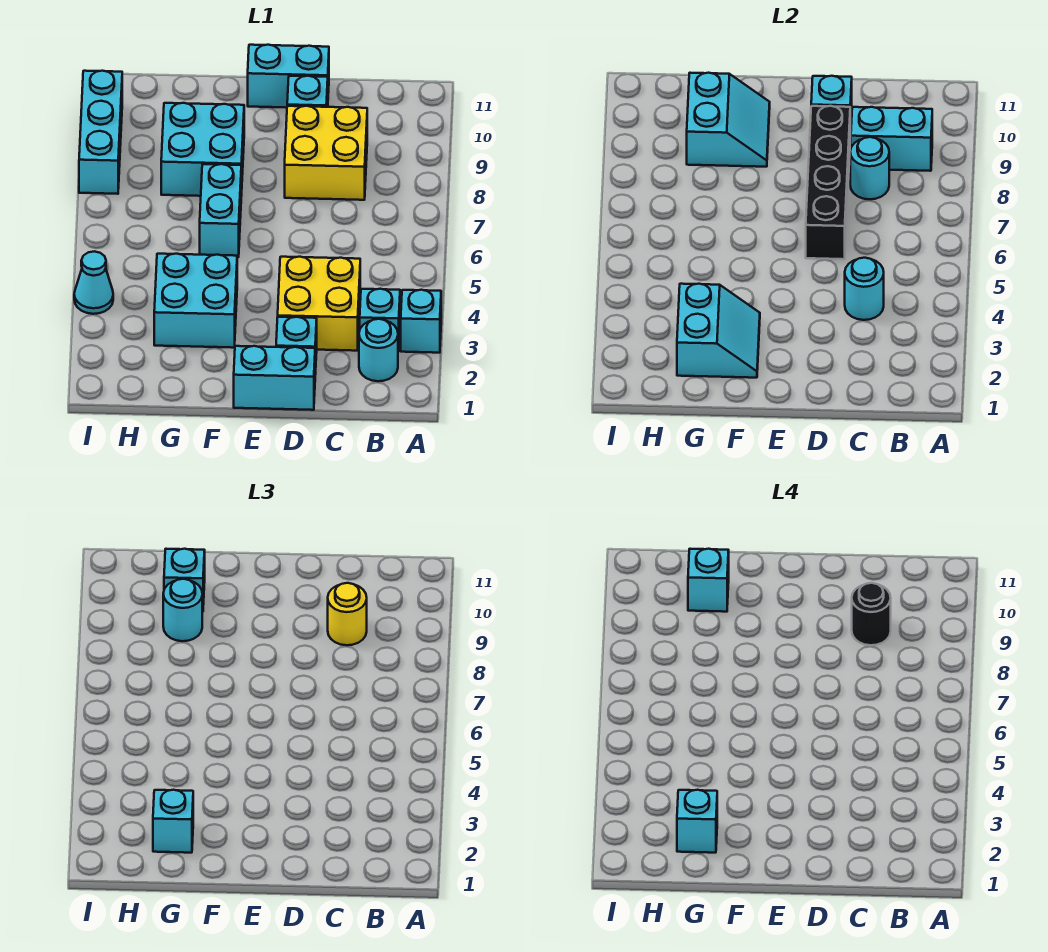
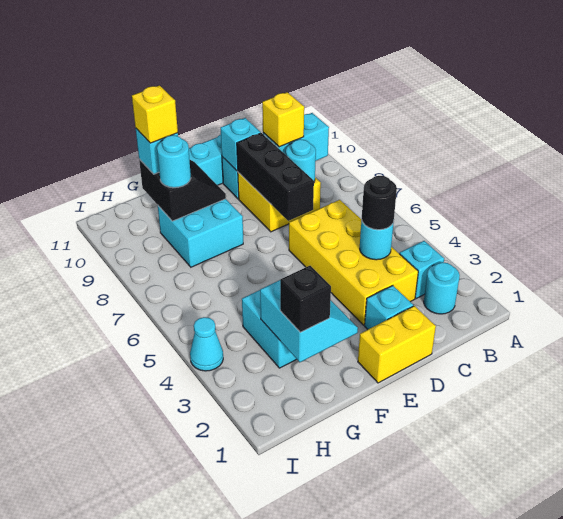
cyan 1x1 brick [401,290,441,353] -> none
yellow 2x2 brick [278,257,360,351] -> yellow 2x4 brick [289,200,418,325]
yellow 1x1 round brick [328,583,367,645] -> yellow 1x1 brick [262,92,304,147]
black 1x1 round brick [852,583,891,645] -> black 1x1 round brick moved to [362,176,397,230]
cyan 1x2 brick [234,346,315,410] -> yellow 1x2 brick [358,306,436,383]
black 1x4 brick [806,106,850,259] -> black 1x3 brick [237,133,314,221]
cyan 1x2 brick [200,164,241,257] -> none
cyan 2x2 slope [687,73,770,167] -> black 2x2 slope [139,159,226,221]
cyan 1x1 brick [153,790,193,853] -> black 1x1 brick [280,266,331,332]
cyan 1x1 brick [677,790,717,853] -> none
cyan 1x1 brick [688,549,729,612] -> yellow 1x1 brick [132,85,178,143]
cyan 1x3 brick [79,71,122,194] -> none

